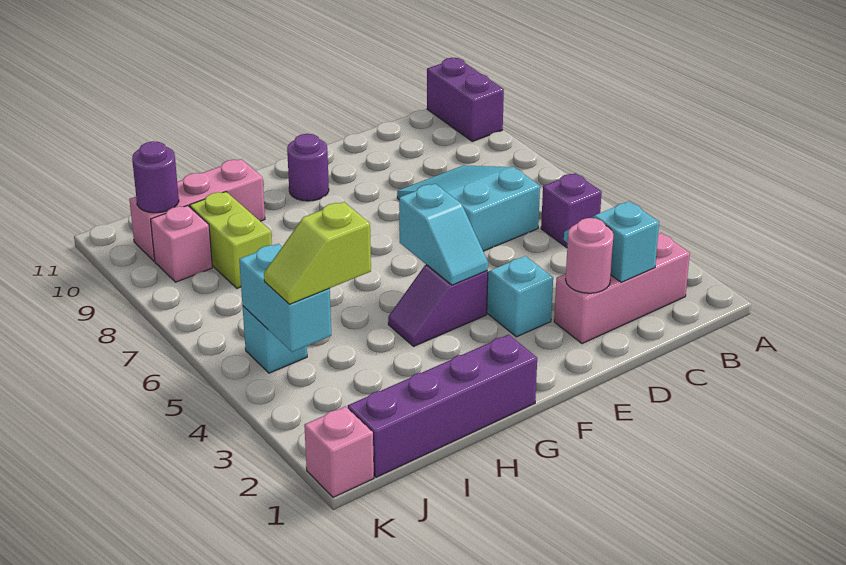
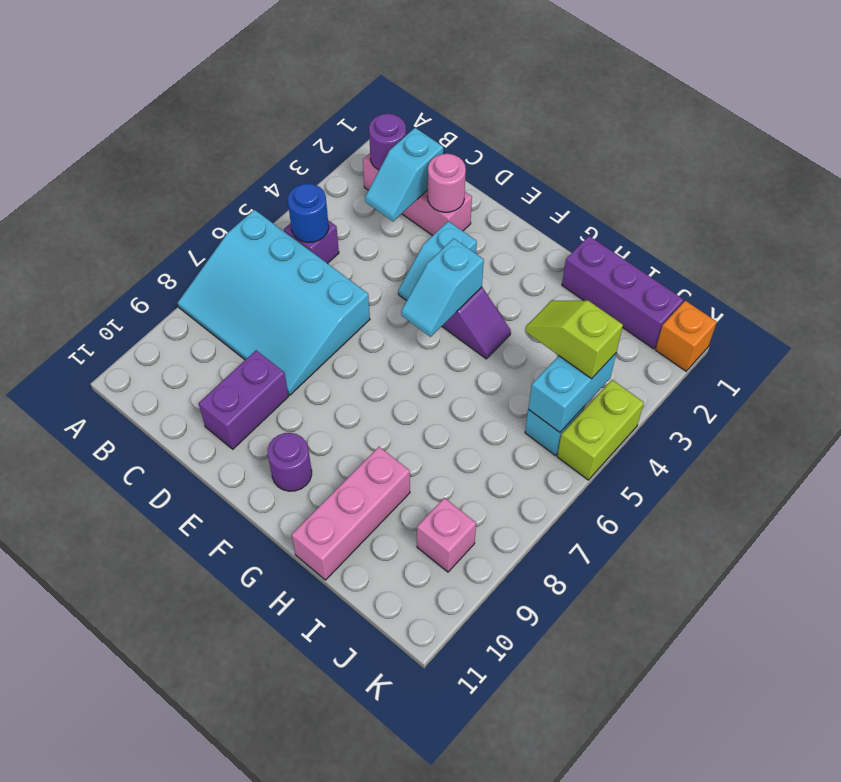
purple 1x2 brick [427,58,504,141] -> purple 1x2 brick moved to [199,350,289,449]
none -> blue 1x1 round brick [288,184,329,243]
cyan 2x3 slope [397,165,540,251] -> cyan 3x4 slope [178,210,370,395]
cyan 1x2 slope [399,184,488,285] -> cyan 1x2 slope turned to [401,238,484,337]
purple 1x4 brick [348,334,537,477] -> purple 1x3 brick [562,236,684,349]
pink 1x3 brick [129,159,265,261] -> pink 1x3 brick turned to [291,447,410,580]
lime 1x2 slope [264,202,371,304] -> lime 1x2 slope turned to [525,301,623,379]
lime 1x2 brick [190,192,272,288] -> lime 1x2 brick moved to [557,380,644,480]
purple 1x1 round brick [132,141,179,213] -> purple 1x1 round brick moved to [369,114,406,170]
pink 1x1 brick [304,406,374,497] -> orange 1x1 brick [656,301,717,371]

